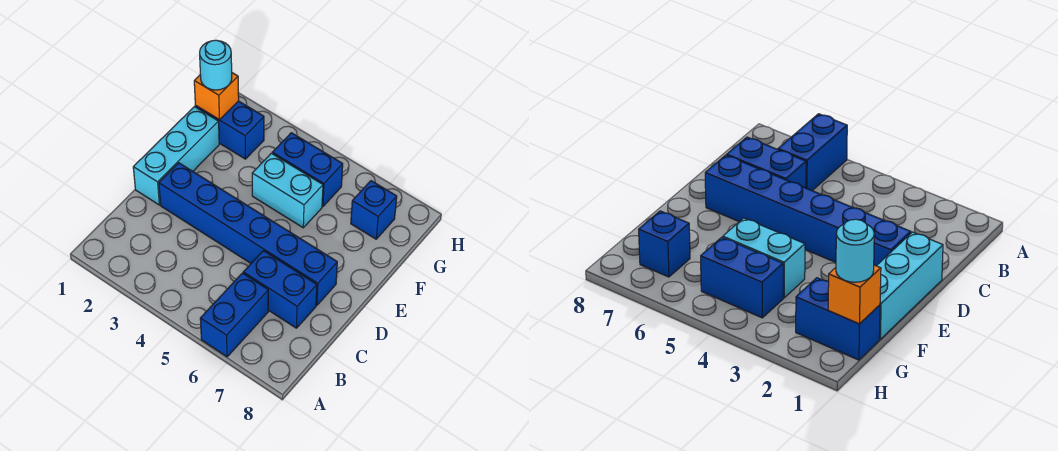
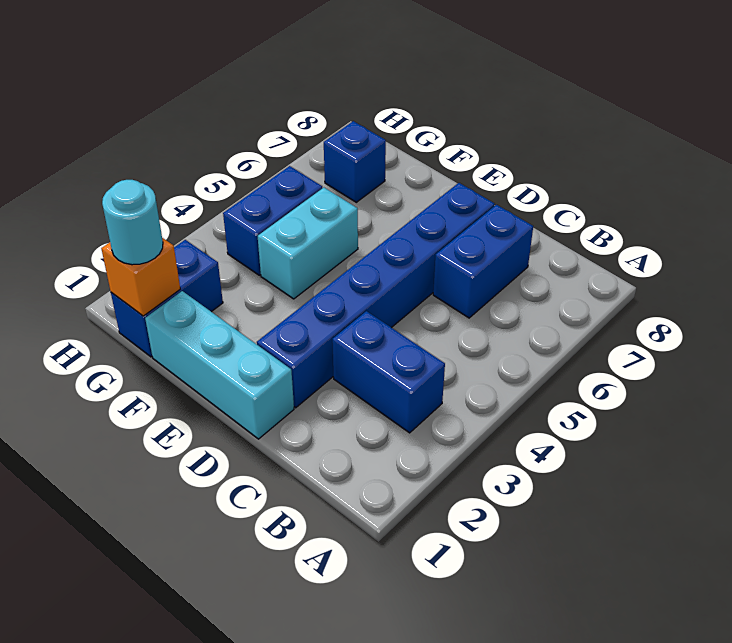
blue 1x2 brick [200,273,268,357] -> blue 1x2 brick moved to [332,311,445,433]

